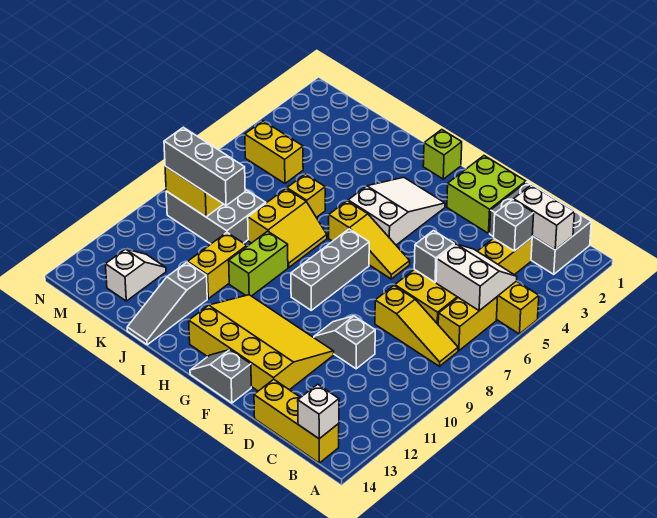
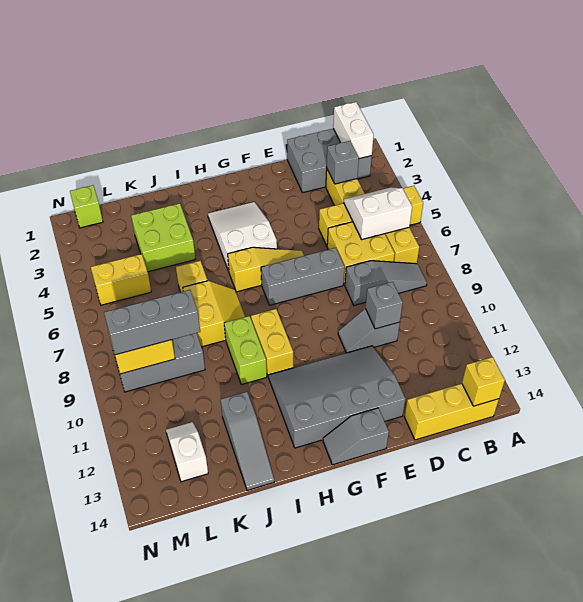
white 1x2 brick [514,185,575,250] -> white 1x2 brick turned to [333,102,374,159]
yellow 1x3 slope [375,286,458,366] -> grey 1x3 slope [345,261,427,305]
white 1x1 brick [298,384,339,439] -> yellow 1x1 brick [462,357,505,406]
grey 1x1 brick [414,231,454,282] -> grey 1x1 brick moved to [365,282,403,329]
lime 2x2 brick [447,156,526,233] -> lime 2x2 brick moved to [131,203,195,272]
yellow 3x4 slope [189,295,334,391] -> grey 3x4 slope [268,346,405,448]
grey 1x3 brick [291,229,369,310] -> grey 1x3 brick turned to [261,248,345,305]
lime 1x1 brick [423,130,462,179] -> lime 1x1 brick moved to [70,185,103,228]
yellow 1x2 brick [188,233,247,299] -> yellow 1x2 brick moved to [251,309,293,376]

